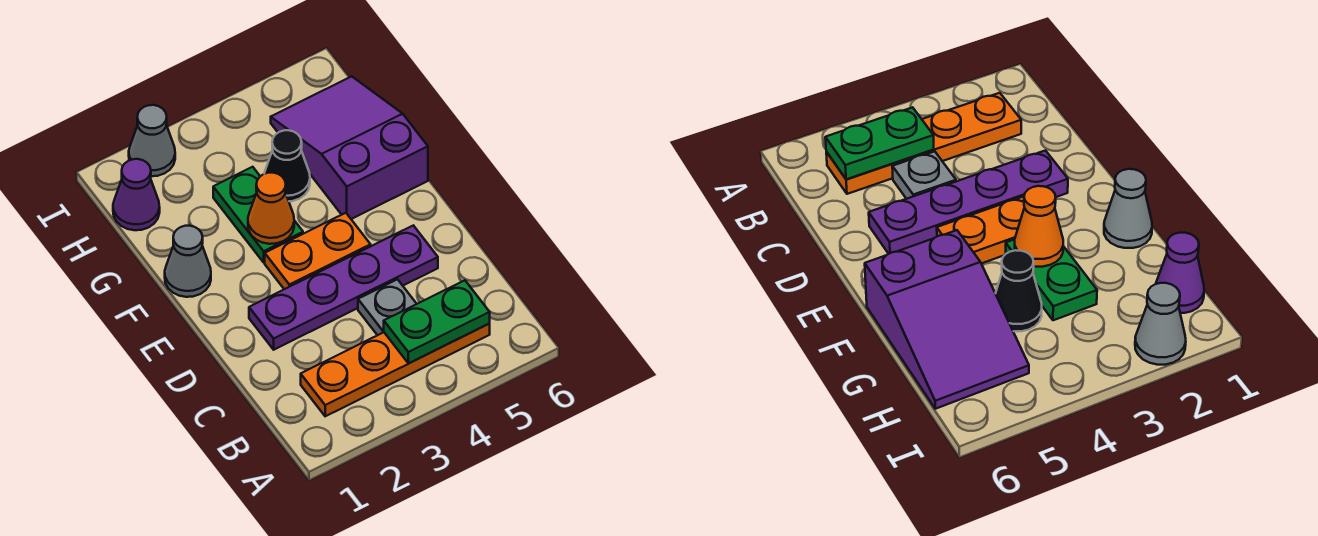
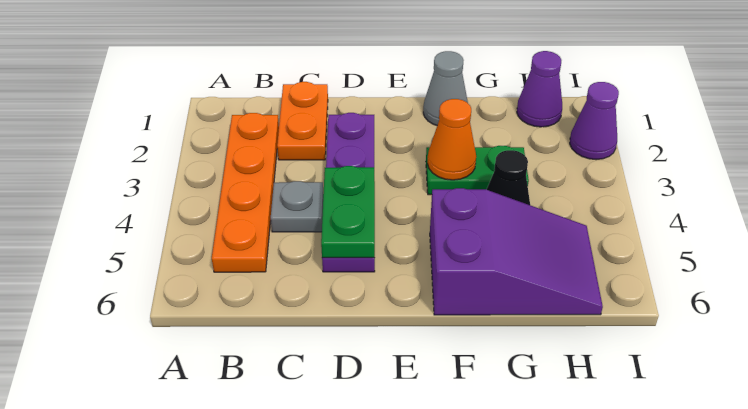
green 1x2 plate [384,280,490,363] -> green 1x2 plate moved to [321,166,375,258]
orange 1x2 plate [265,213,371,289] -> orange 1x2 plate moved to [277,82,328,160]
grey 1x1 cone [129,105,175,176] -> purple 1x1 cone [570,82,619,160]

